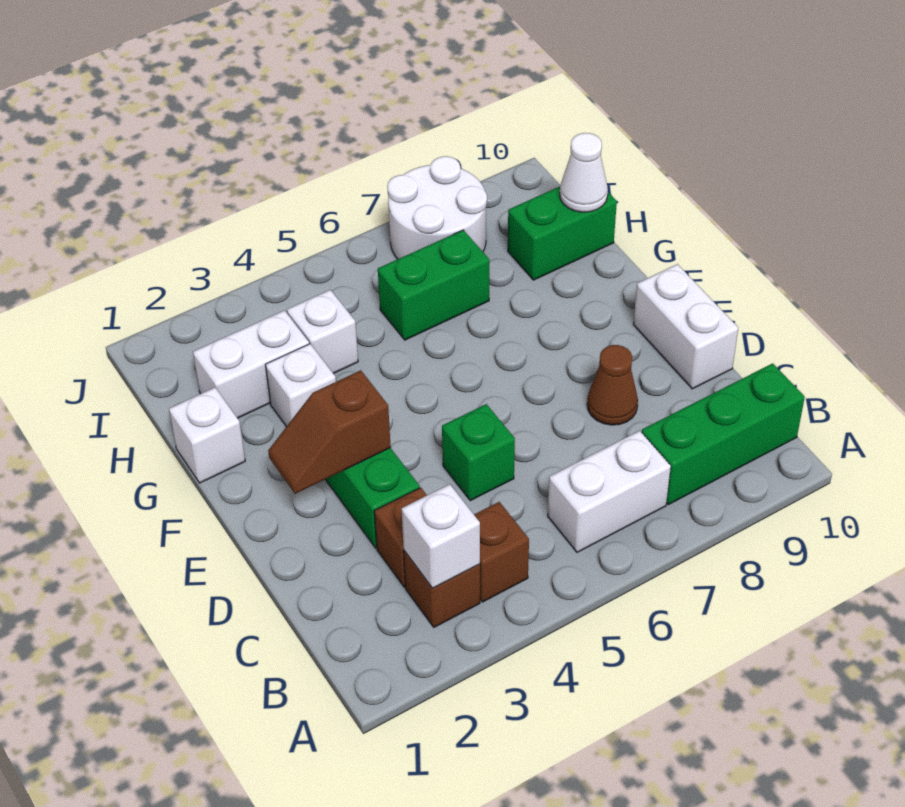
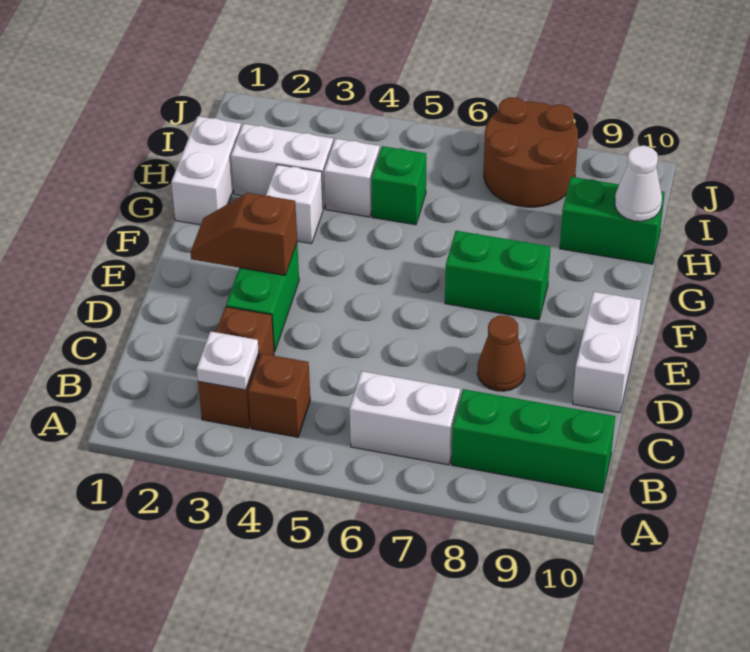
white 1x1 brick [402,484,480,588] -> white 1x1 plate [197,331,259,390]
green 1x1 brick [442,404,515,501] -> green 1x1 brick moved to [371,146,426,225]
white 1x1 brick [169,387,245,483] -> white 1x2 brick [171,116,241,225]
green 1x2 brick [378,230,489,340] -> green 1x2 brick moved to [445,231,550,320]
white 2x2 round brick [387,156,487,259] -> brown 2x2 round brick [484,97,578,207]

